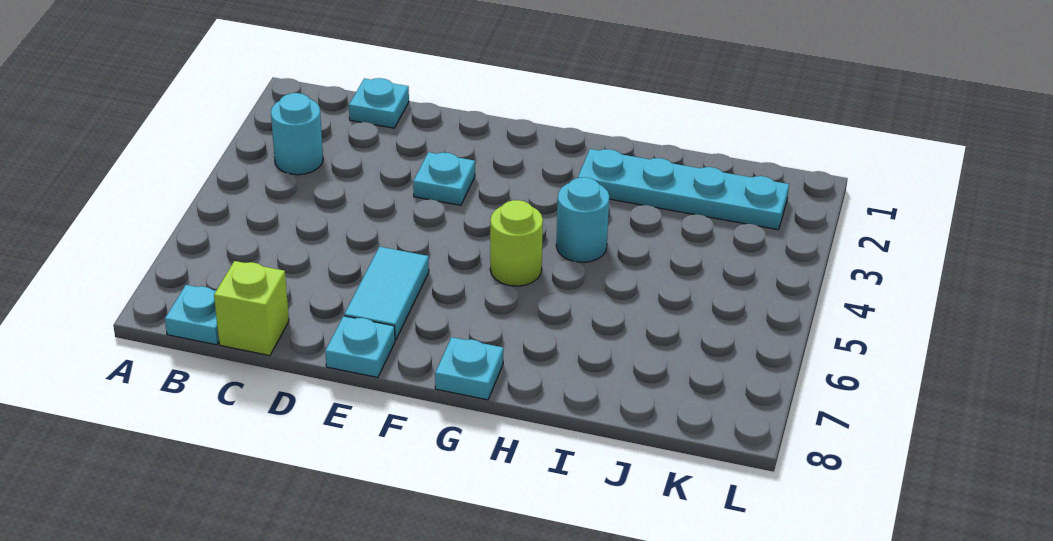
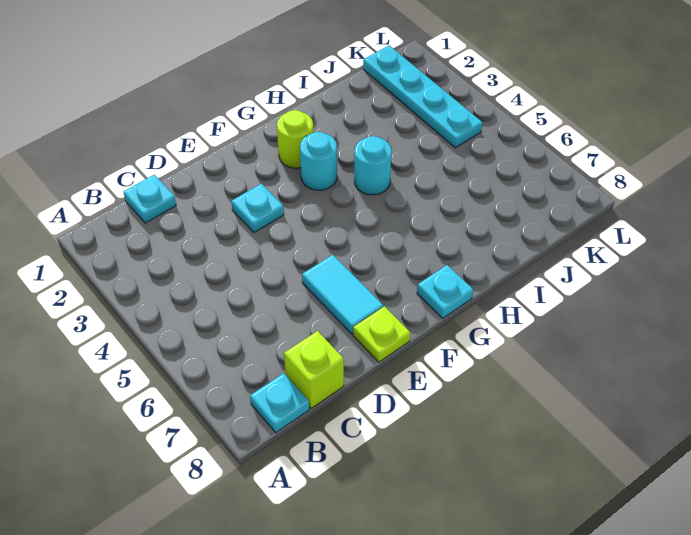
cyan 1x1 round brick [271,93,323,175] -> cyan 1x1 round brick moved to [300,132,337,190]
cyan 1x1 plate [325,316,395,377] -> lime 1x1 plate [353,306,410,362]
lime 1x1 round brick [490,200,543,286] -> lime 1x1 round brick moved to [277,110,313,168]
cyan 1x4 plate [578,149,789,230] -> cyan 1x4 plate turned to [363,46,482,148]

